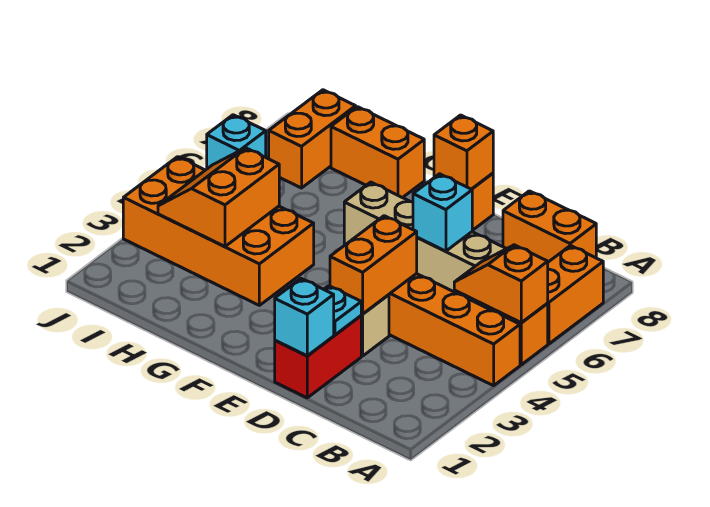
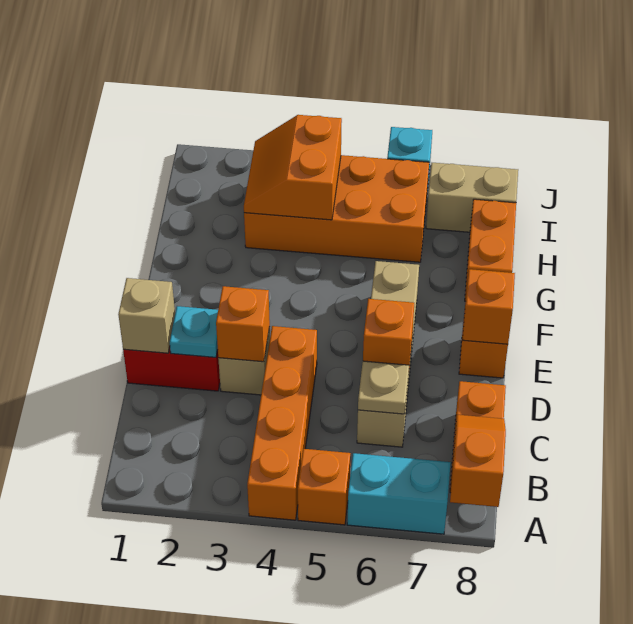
orange 1x2 slope [454,245,548,323] -> orange 1x2 slope moved to [450,415,506,507]
orange 1x2 brick [547,246,603,344] -> cyan 1x2 brick [347,453,451,534]
none -> tan 1x1 plate [358,361,409,414]
cyan 1x1 brick [275,279,334,356] -> tan 1x1 brick [118,278,175,353]
orange 1x2 brick [330,216,417,314] -> orange 1x1 brick [216,286,270,362]
cyan 1x1 brick [413,174,472,251] -> orange 1x1 brick [363,299,414,365]
orange 2x4 brick [123,157,314,305] -> orange 2x4 brick turned to [244,155,429,262]
orange 2x2 slope [158,148,279,246] -> orange 2x2 slope turned to [244,115,342,220]
orange 1x2 brick [269,90,356,188] -> tan 1x2 brick [426,163,518,232]

